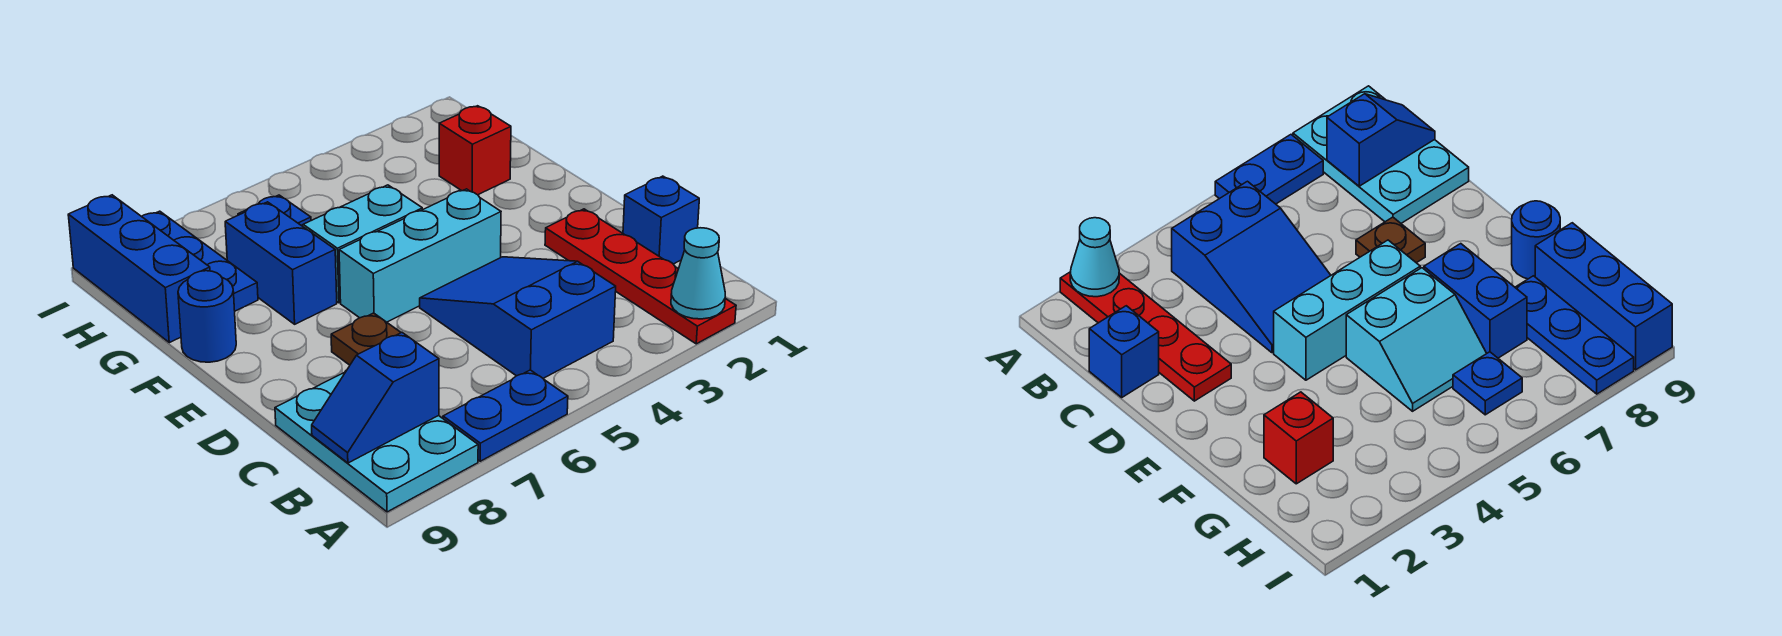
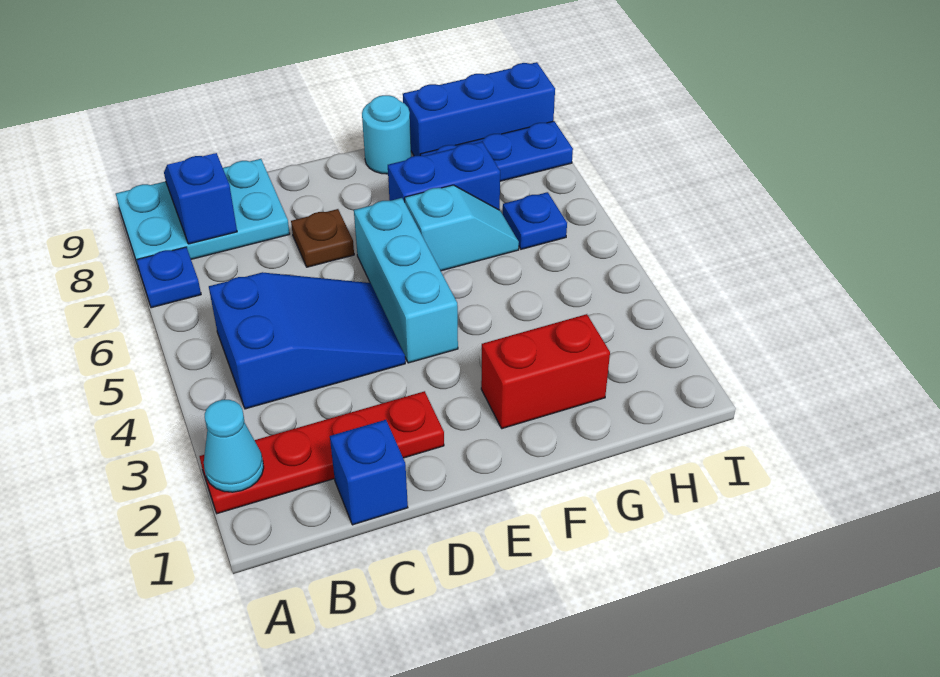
blue 1x2 plate [443,370,568,461] -> blue 1x1 plate [137,247,201,308]
cyan 2x2 slope [301,185,423,303] -> cyan 1x2 slope [405,185,519,271]
blue 1x1 round brick [178,271,236,362] -> cyan 1x1 round brick [362,95,411,174]
red 1x1 brick [439,106,511,195] -> red 1x2 brick [481,314,610,429]

